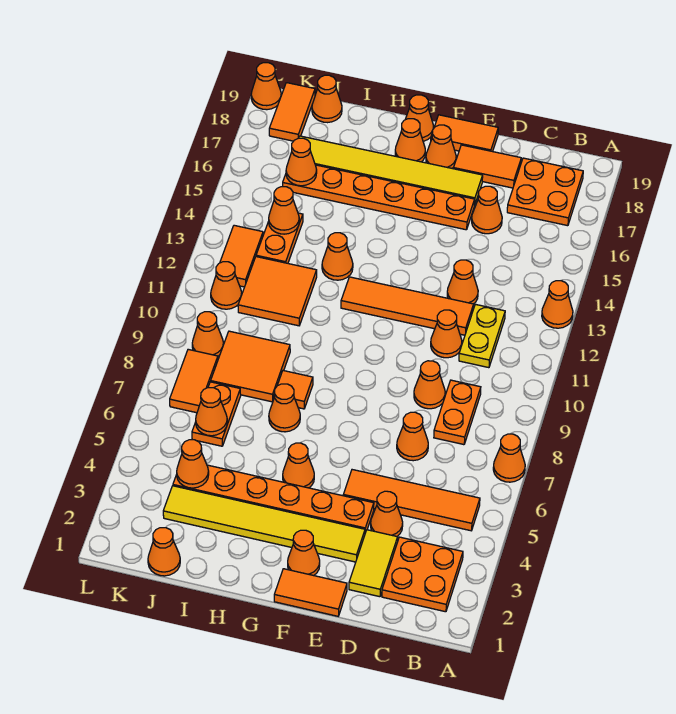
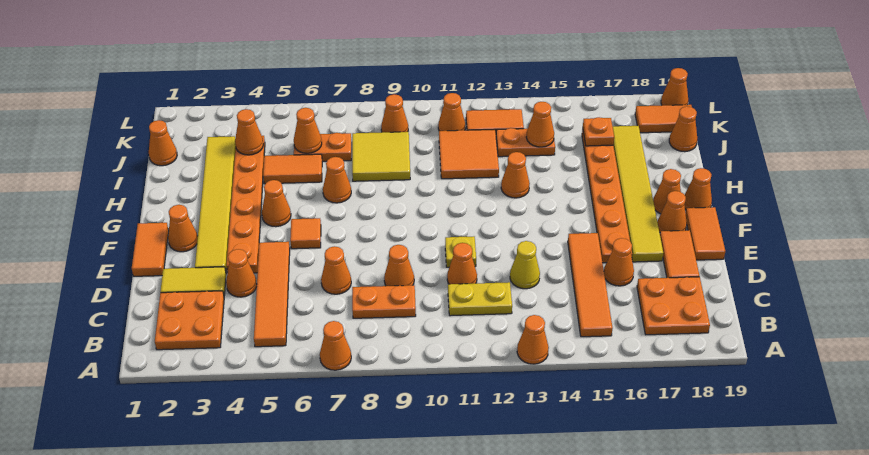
orange 1x4 tile [341,277,474,335] -> orange 1x4 tile moved to [568,233,613,337]
orange 1x1 cone [447,260,478,304] -> yellow 1x1 cone [510,241,540,289]
none -> yellow 1x1 plate [445,237,476,267]
orange 1x1 tile [274,371,313,409] -> orange 1x1 tile moved to [290,218,321,249]
orange 2x2 tile [211,331,290,402] -> yellow 2x2 tile [352,132,410,181]
orange 1x1 cone [286,138,317,186] -> orange 1x1 plate [583,117,614,146]
orange 1x2 tile [170,349,218,413] -> orange 1x2 tile moved to [263,154,322,184]

